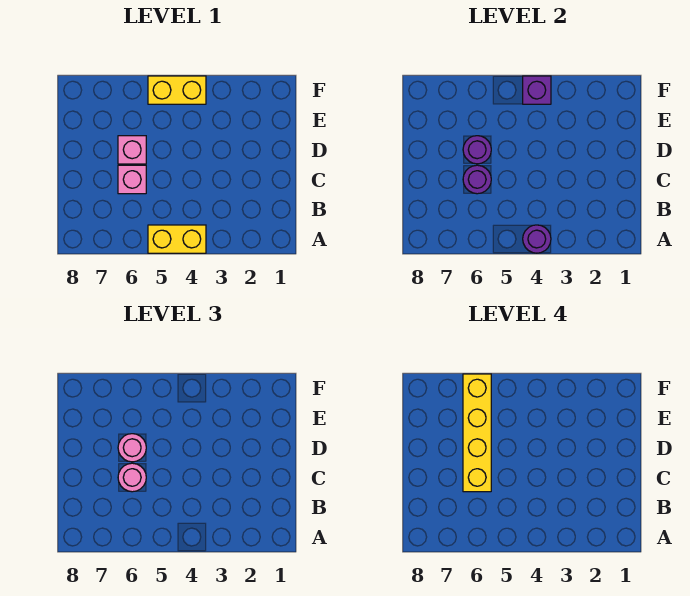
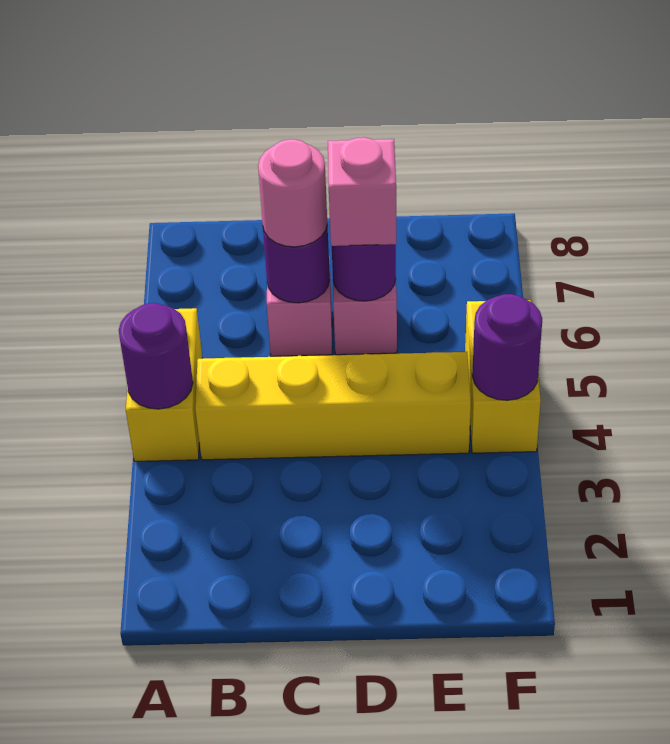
yellow 1x4 brick [463,374,491,492] -> yellow 1x4 brick moved to [195,352,471,460]
pink 1x1 round brick [118,434,146,462] -> pink 1x1 brick [328,137,396,246]
purple 1x1 brick [523,76,551,104] -> purple 1x1 round brick [472,294,542,400]

